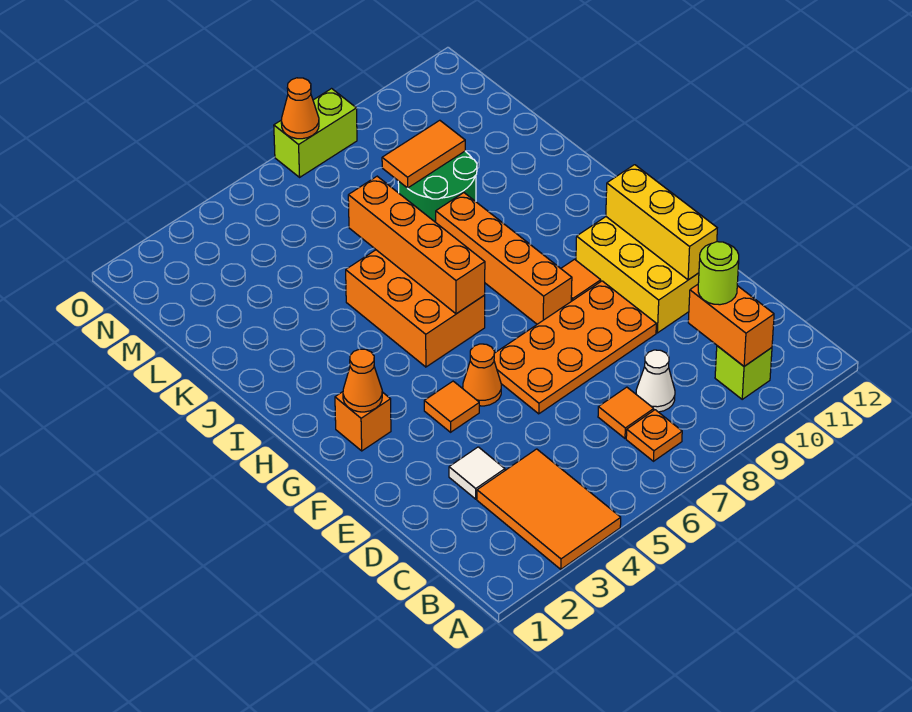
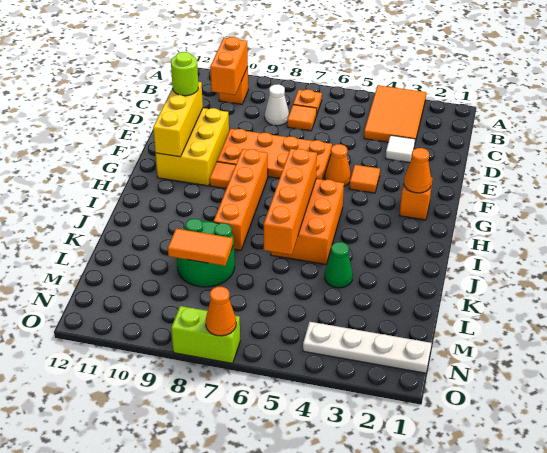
lime 1x1 brick [715,346,772,399] -> orange 1x1 brick [219,67,248,104]
lime 1x1 round brick [698,242,739,305] -> lime 1x1 round brick moved to [171,52,198,96]
none -> green 1x1 cone [325,242,353,288]
none -> white 1x4 plate [303,322,432,373]

